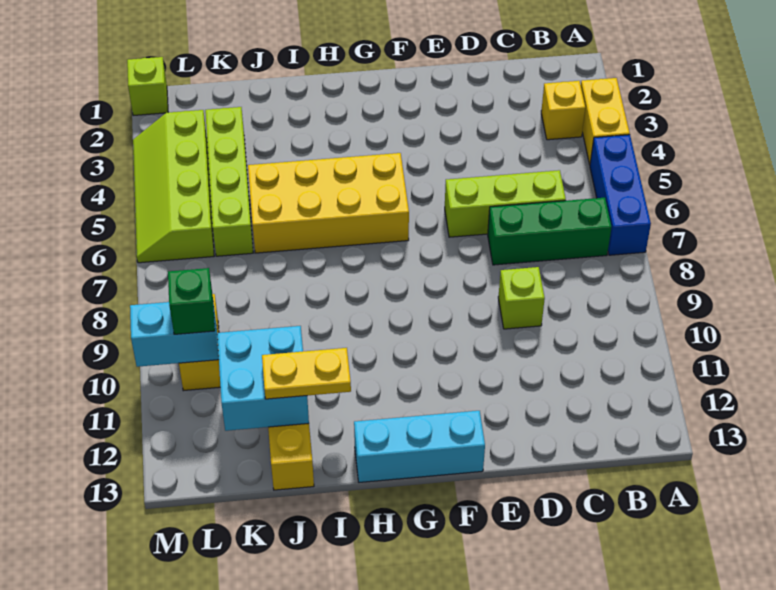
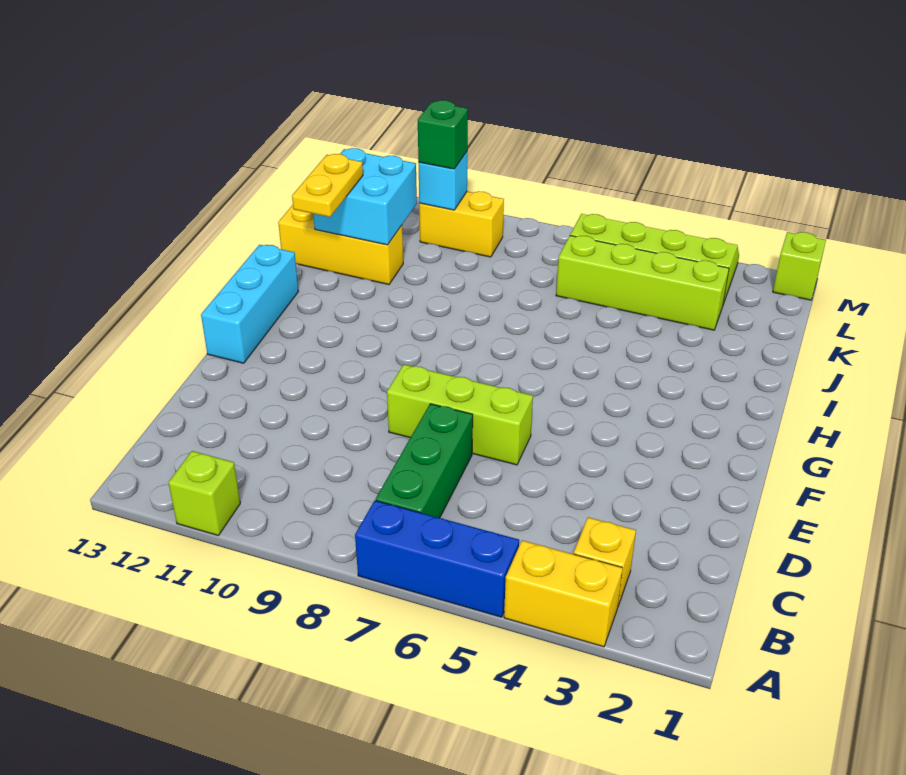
lime 1x3 brick [445,170,566,237] -> lime 1x3 brick turned to [387,365,533,465]
lime 1x1 brick [498,267,545,329] -> lime 1x1 brick moved to [168,451,240,535]
yellow 2x4 brick [248,153,409,253] -> none
cyan 1x2 brick [130,302,219,367] -> cyan 1x1 brick [418,152,467,210]

